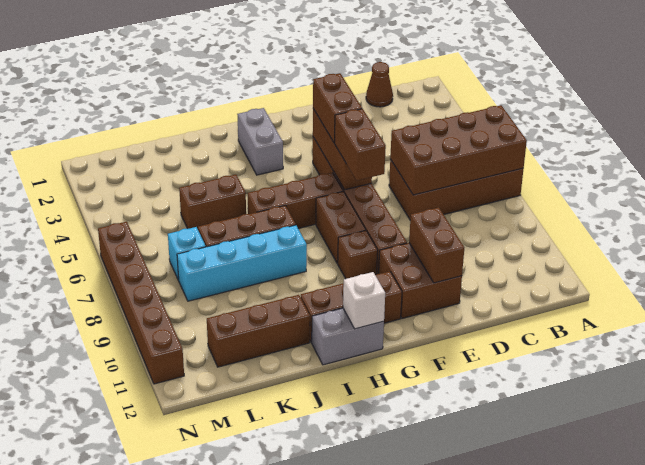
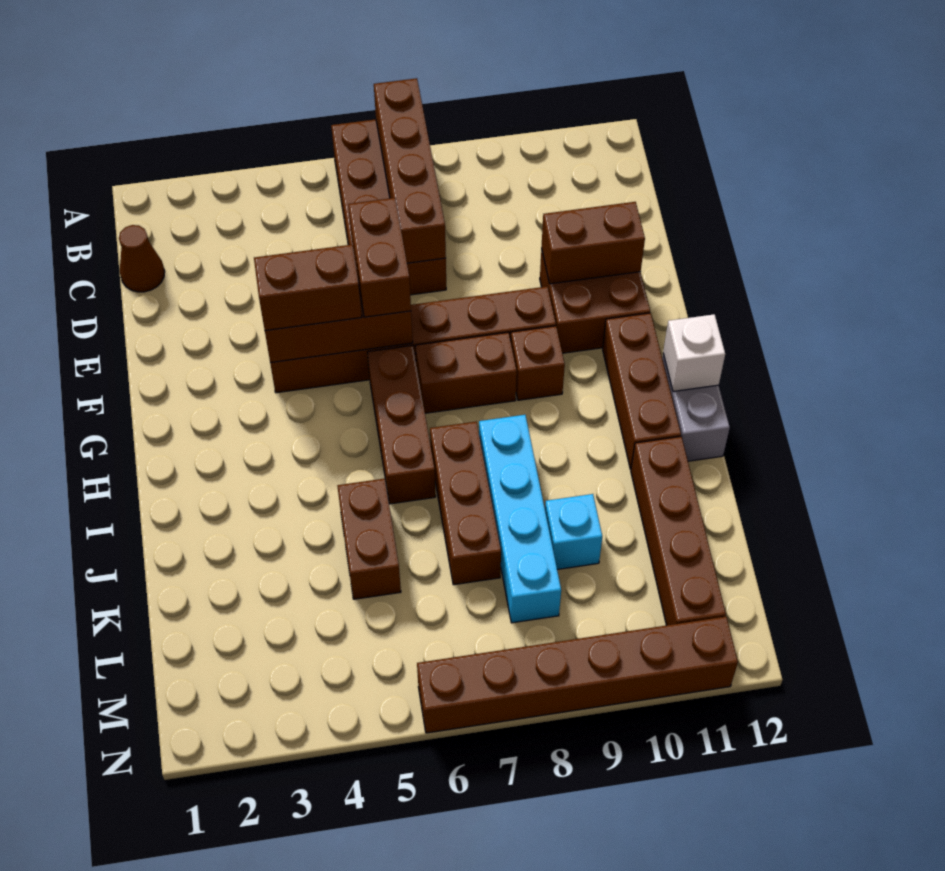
brown 2x4 brick [390,105,527,195] -> brown 1x4 brick [374,78,446,263]
brown 1x2 brick [335,109,386,180] -> brown 1x2 brick turned to [348,198,411,317]
grey 1x2 brick [237,108,283,175] -> none
brown 1x3 brick [207,295,310,367] -> brown 1x4 brick [631,437,726,625]
cyan 1x1 brick [168,227,206,280] -> cyan 1x1 brick moved to [545,494,602,569]

